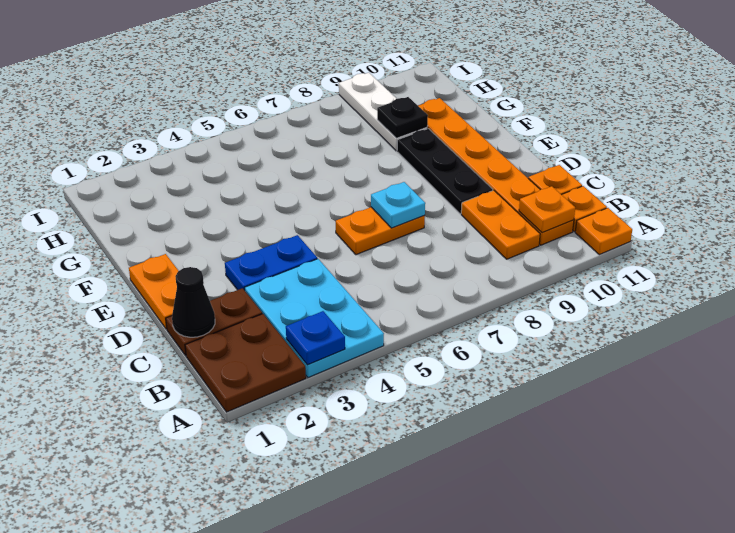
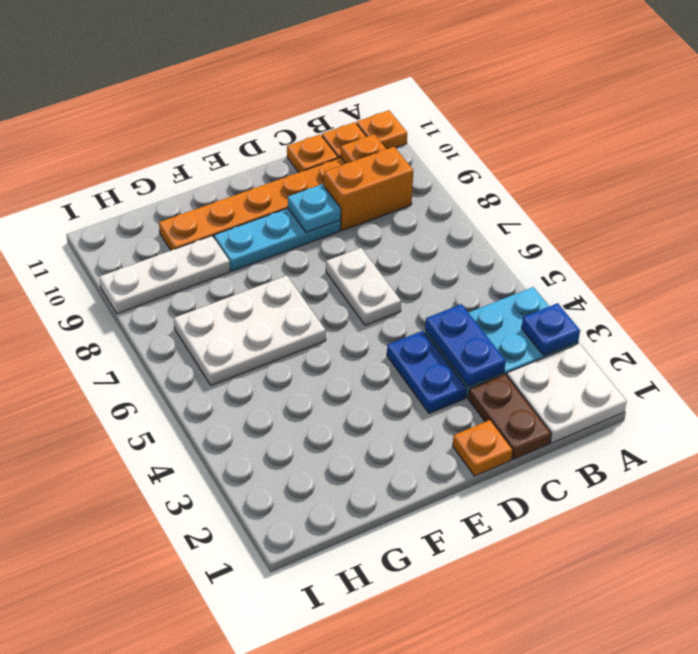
brown 2x2 plate [185,314,306,412] -> white 2x2 plate [507,343,627,443]
orange 1x2 plate [461,190,540,259] -> orange 1x2 brick [324,147,413,231]
black 1x1 cone [172,267,215,337] -> none
none -> blue 1x2 plate [425,304,506,386]
orange 1x2 plate [129,254,178,329] -> orange 1x1 plate [453,420,513,476]
orange 1x2 plate [336,207,425,255] -> white 1x2 plate [326,248,401,325]
cyan 1x1 plate [371,182,425,228] -> cyan 1x1 plate moved to [288,184,341,232]
black 1x3 plate [397,129,493,214] -> cyan 1x3 plate [214,208,341,271]
none -> white 2x3 plate [174,276,326,385]
black 1x1 plate [377,97,428,138] -> none

